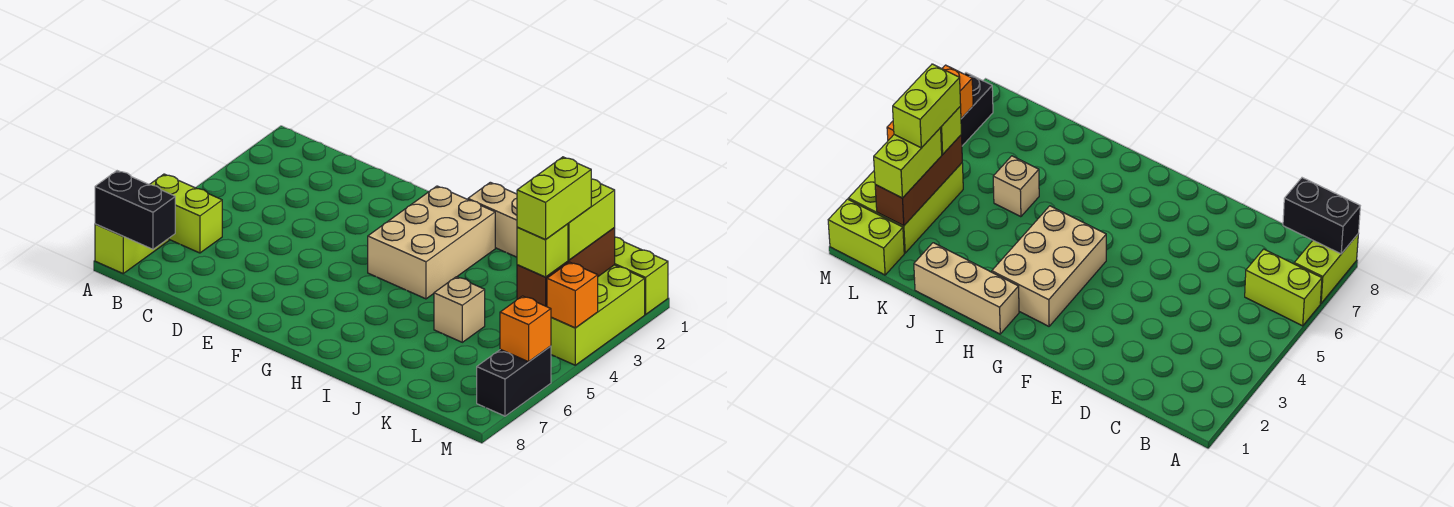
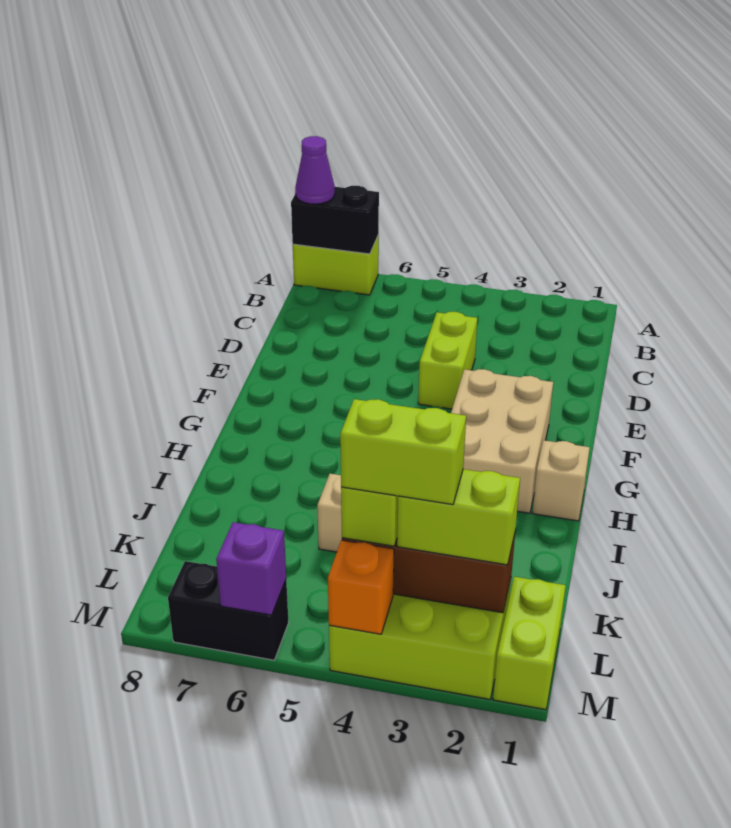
lime 1x2 brick [150,174,222,253] -> lime 1x2 brick moved to [418,312,477,409]
black 1x2 brick [95,171,175,249] -> black 1x2 brick turned to [291,186,379,254]
none -> purple 1x1 cone [295,136,335,204]
tan 2x3 brick [368,186,495,299] -> tan 2x3 brick turned to [451,369,553,513]
tan 1x3 brick [468,182,517,257] -> tan 1x1 brick [533,440,590,521]
orange 1x1 brick [500,296,551,362] -> purple 1x1 brick [216,522,286,615]

